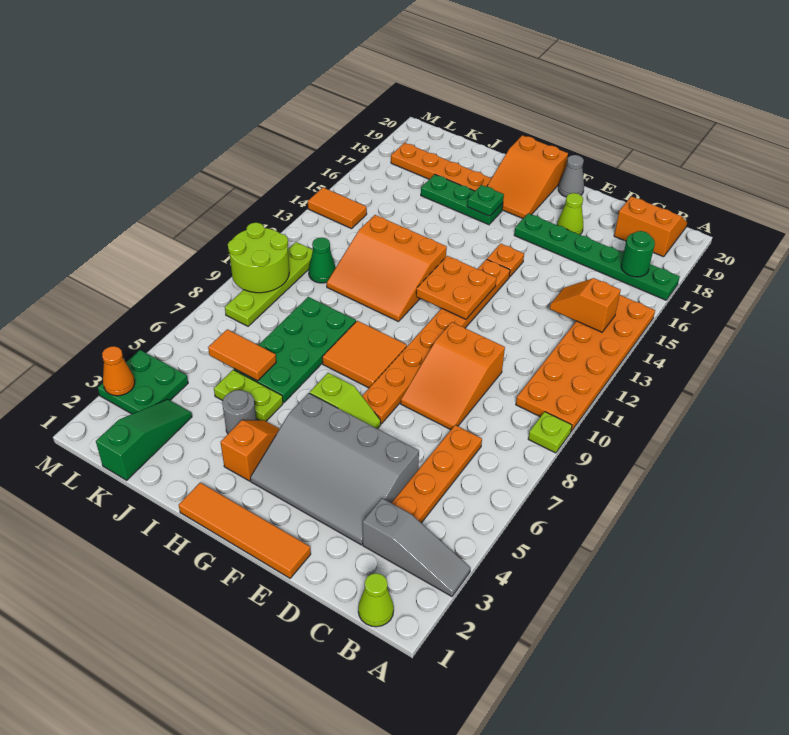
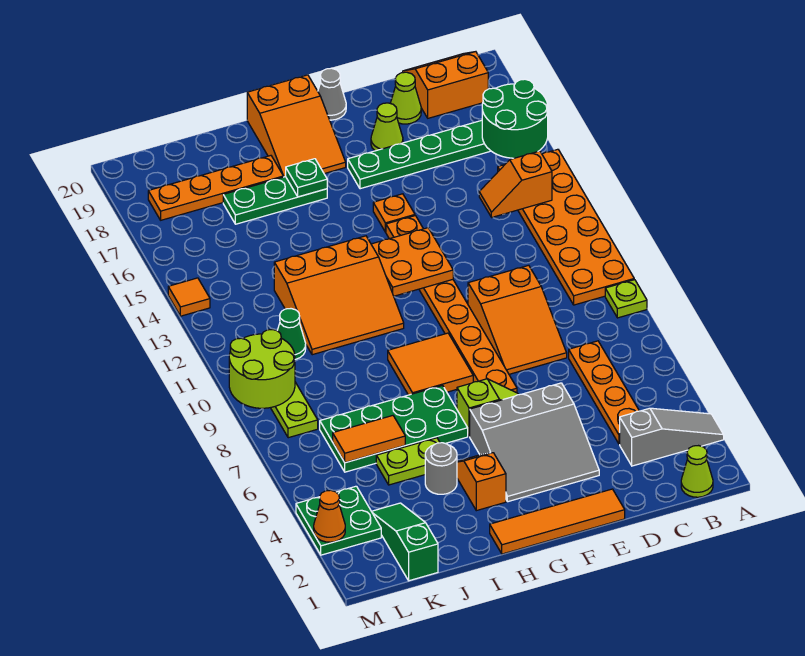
green 1x1 round brick [621,231,655,277] -> green 2x2 round brick [482,79,548,158]
grey 3x4 slope [250,393,419,545] -> grey 3x3 slope [470,383,599,502]
none -> lime 1x1 cone [390,72,421,124]
green 2x4 plate [234,297,356,403] -> green 2x4 plate turned to [320,386,468,472]
orange 1x2 tile [308,188,367,229] -> orange 1x1 tile [168,278,210,316]

